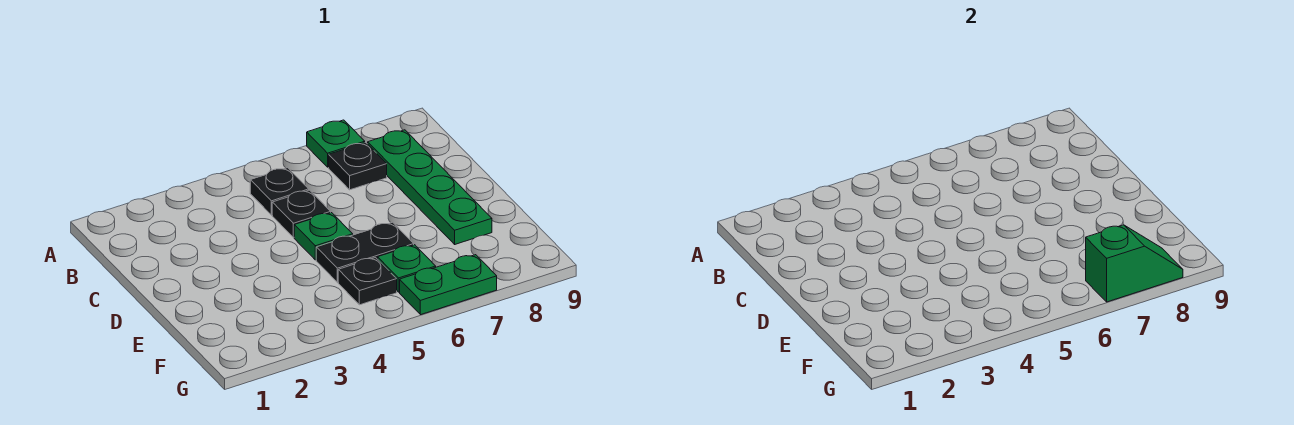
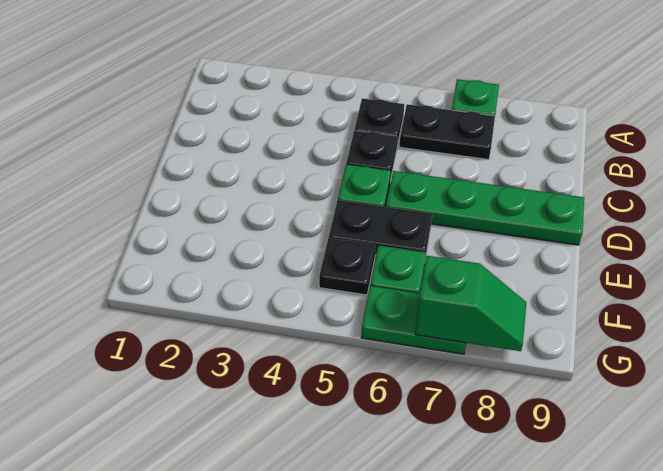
black 1x1 plate [329,142,387,190] -> black 1x2 plate [400,104,495,160]
green 1x4 plate [368,130,492,244] -> green 1x4 plate turned to [386,171,584,245]

